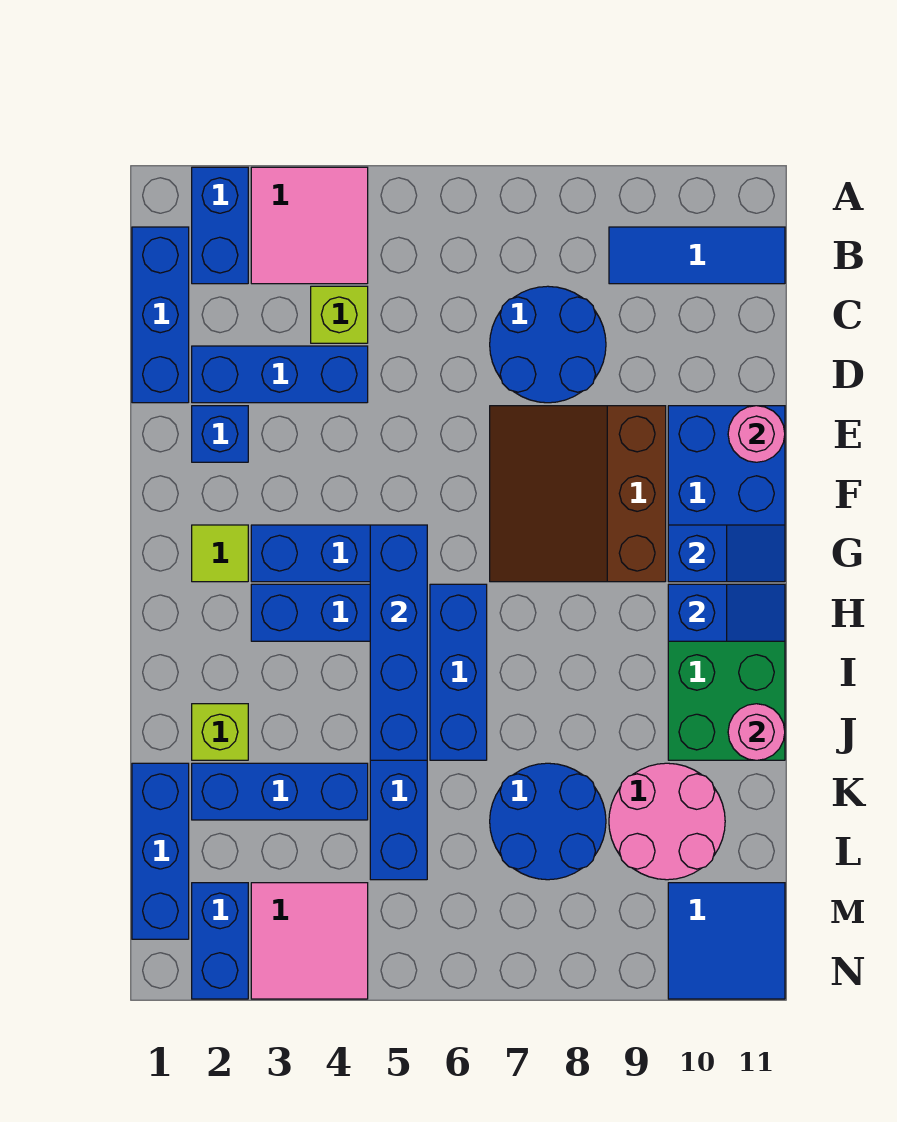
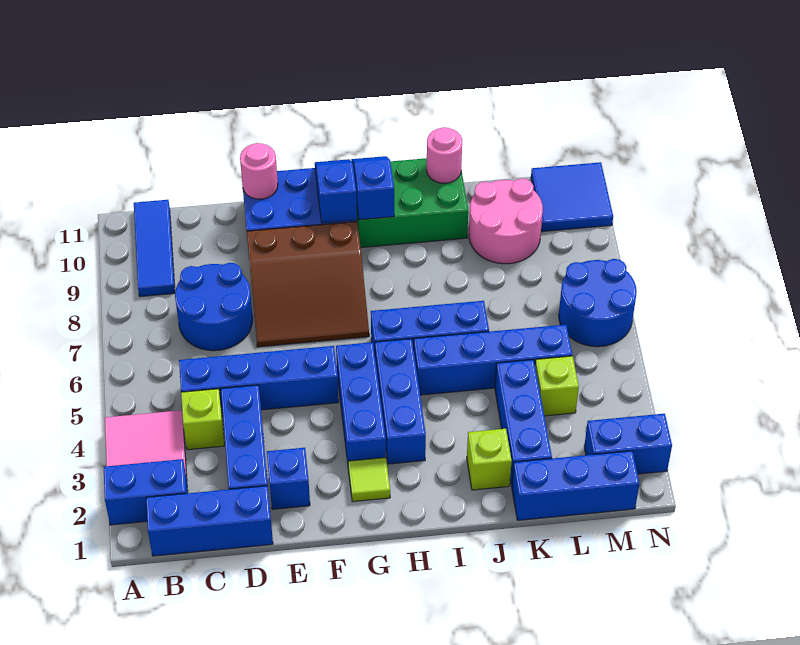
blue 1x4 brick [370,525,427,760] -> blue 1x4 brick moved to [179,346,339,414]
blue 2x2 round brick [490,763,606,880] -> blue 2x2 round brick moved to [559,259,637,347]
none -> lime 1x1 brick [535,356,579,416]
pink 2x2 tile [251,883,368,999] -> none

